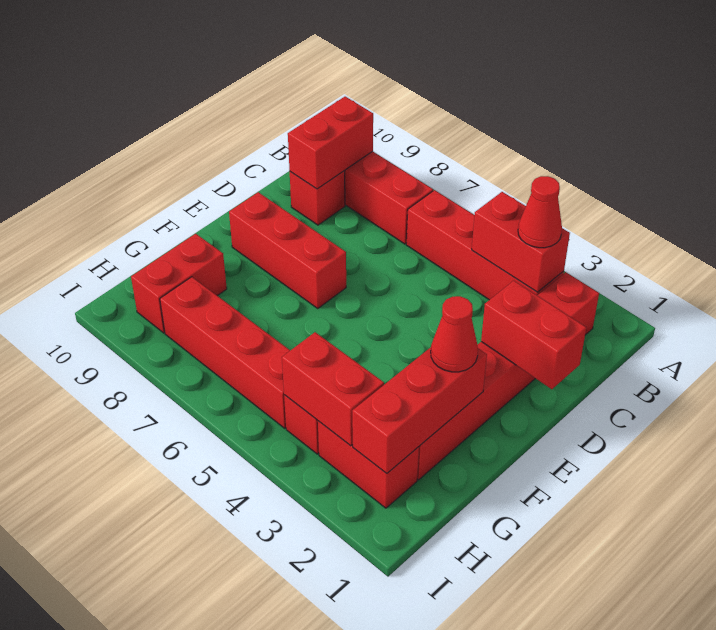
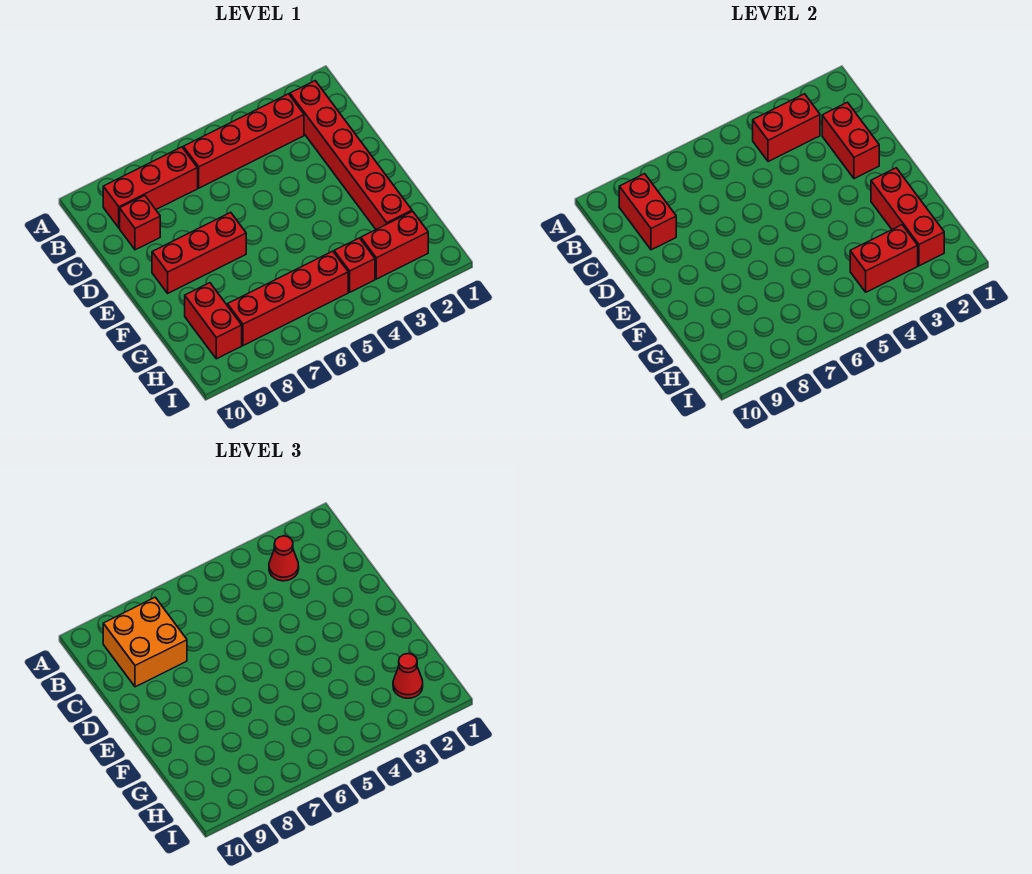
none -> orange 2x2 brick [103,597,187,687]
red 1x2 brick [481,281,586,389] -> red 1x2 brick turned to [822,102,879,179]
red 1x1 cone [431,296,478,372] -> red 1x1 cone moved to [393,654,423,698]

